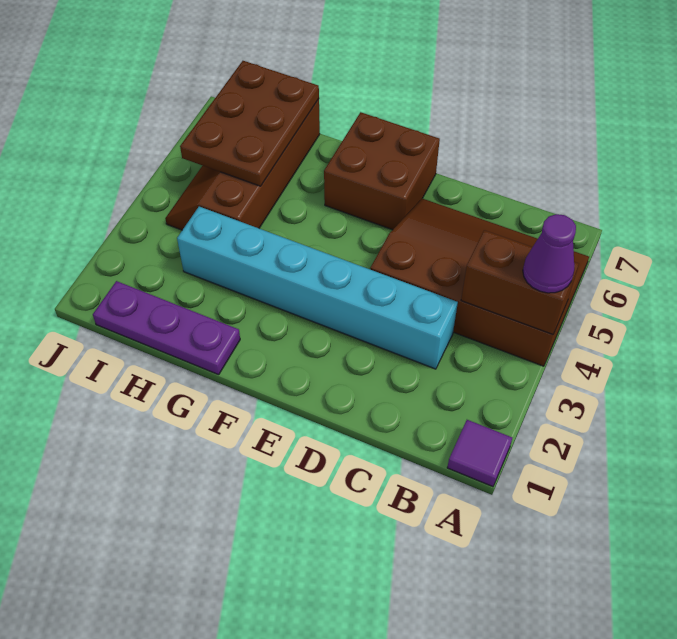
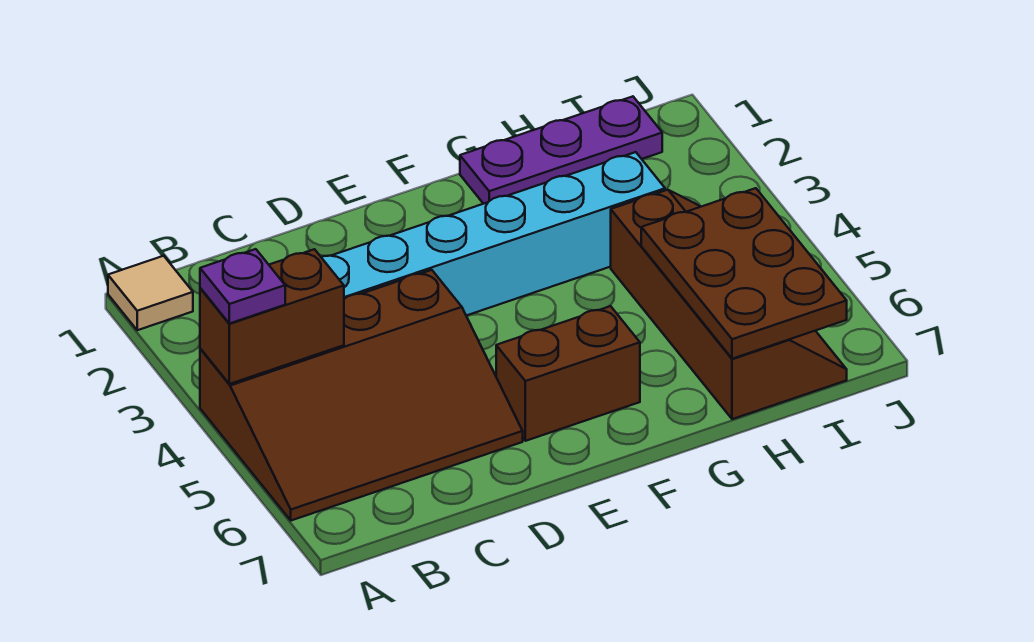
purple 1x1 tile [447,420,512,487] -> tan 1x1 tile [108,256,193,330]
purple 1x1 cone [523,214,576,293] -> purple 1x1 plate [200,249,285,324]
brown 2x2 brick [324,112,440,230] -> brown 1x2 brick [496,306,640,441]

